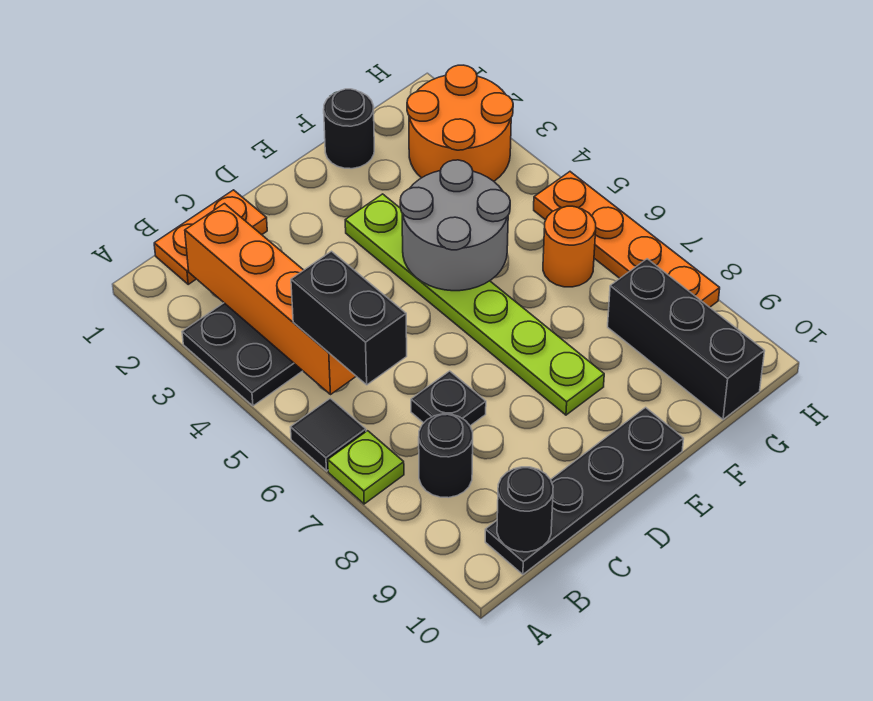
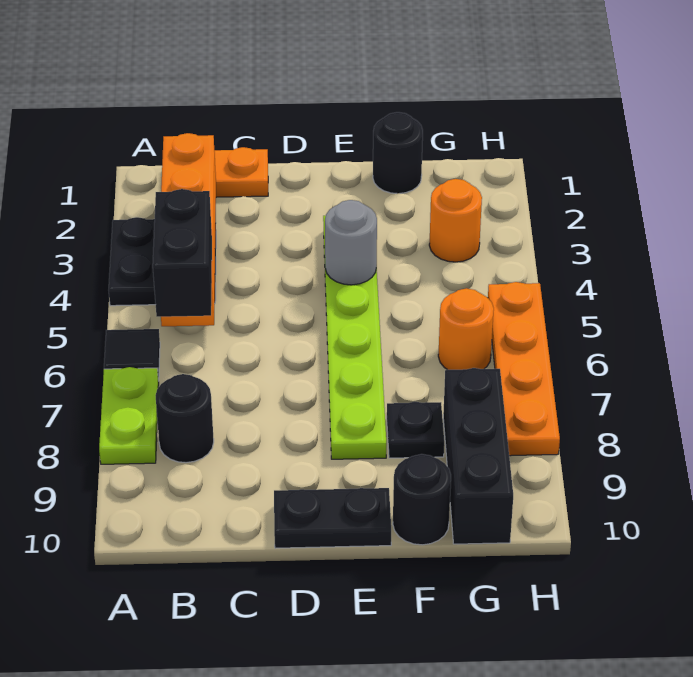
lime 1x1 plate [328,431,404,504] -> lime 1x2 plate [99,367,159,464]
black 1x4 plate [485,407,684,574] -> black 1x2 plate [274,488,391,548]
black 1x1 round brick [497,467,553,552] -> black 1x1 round brick moved to [393,454,451,545]
black 1x1 plate [411,371,486,426] -> black 1x1 plate moved to [387,402,444,458]
grey 2x2 round brick [400,160,510,291] -> grey 1x1 round brick [325,200,377,285]
orange 2x2 round brick [407,65,513,181] -> orange 1x1 round brick [429,179,482,262]

